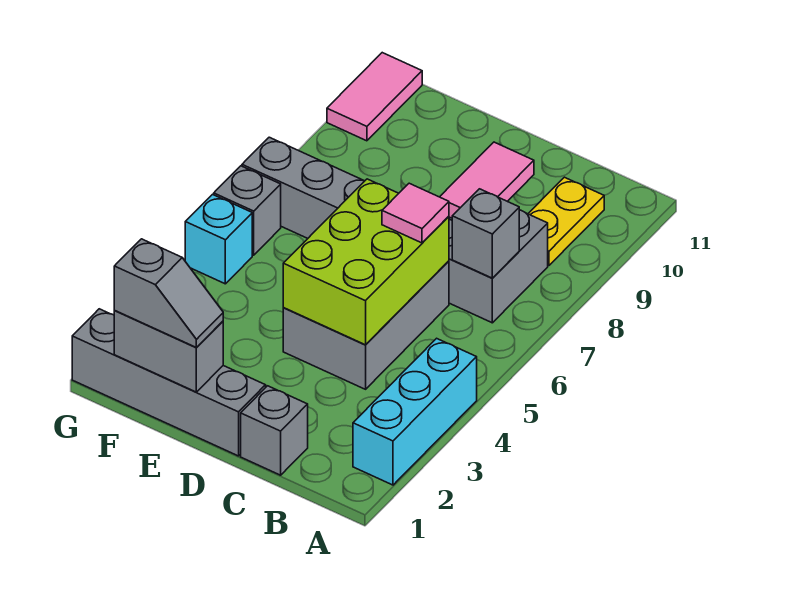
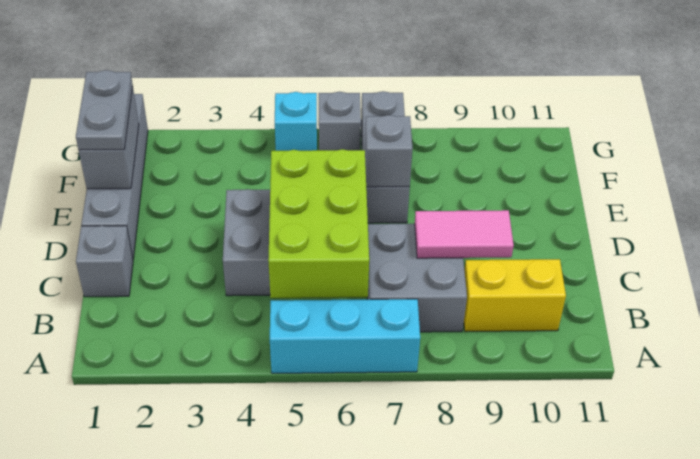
cyan 1x3 brick [353,338,477,485] -> cyan 1x3 brick moved to [270,299,420,373]
grey 1x1 brick [452,189,519,278] -> grey 1x1 brick moved to [365,115,413,187]
yellow 1x2 plate [528,177,604,266] -> yellow 1x2 brick [464,259,566,332]
lime 2x3 brick [283,179,449,345] -> lime 2x3 brick turned to [268,149,369,298]
pink 1x1 tile [382,183,449,243] -> none
grey 1x2 slope [114,239,223,348] -> grey 1x2 plate [76,70,133,150]
pink 1x2 tile [327,53,422,141] -> none

